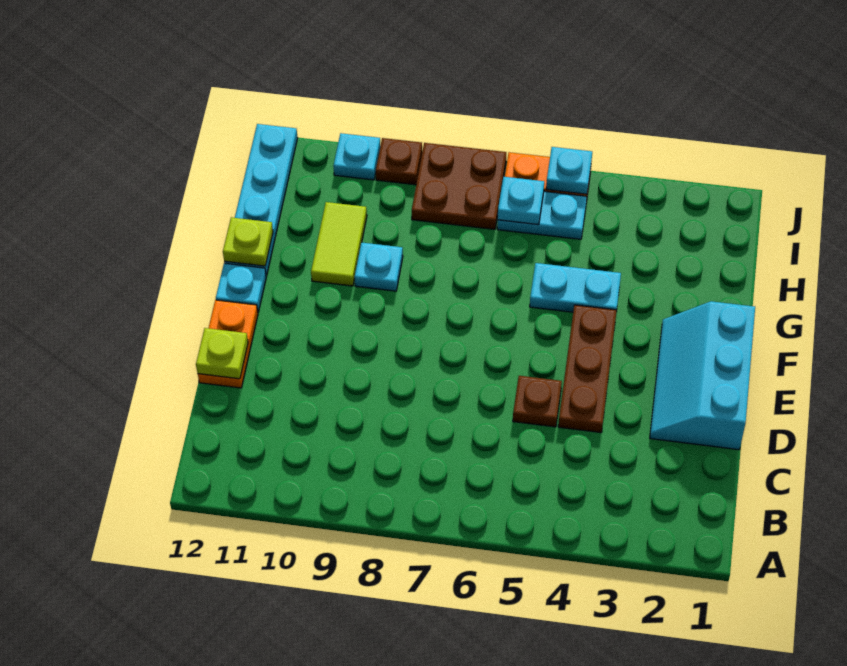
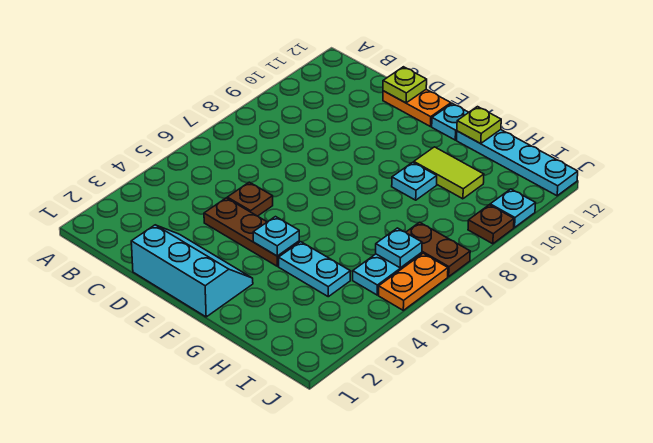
cyan 1x2 plate [530,263,621,312] -> cyan 1x2 plate turned to [279,242,350,297]
brown 2x2 plate [412,143,506,229] -> brown 1x2 plate [406,222,470,277]
cyan 1x1 plate [546,147,592,194] -> cyan 1x1 plate moved to [253,217,299,256]

